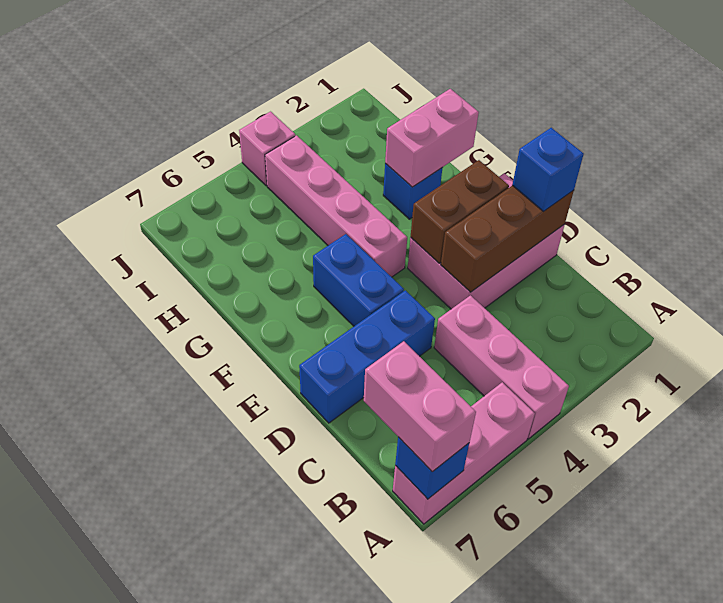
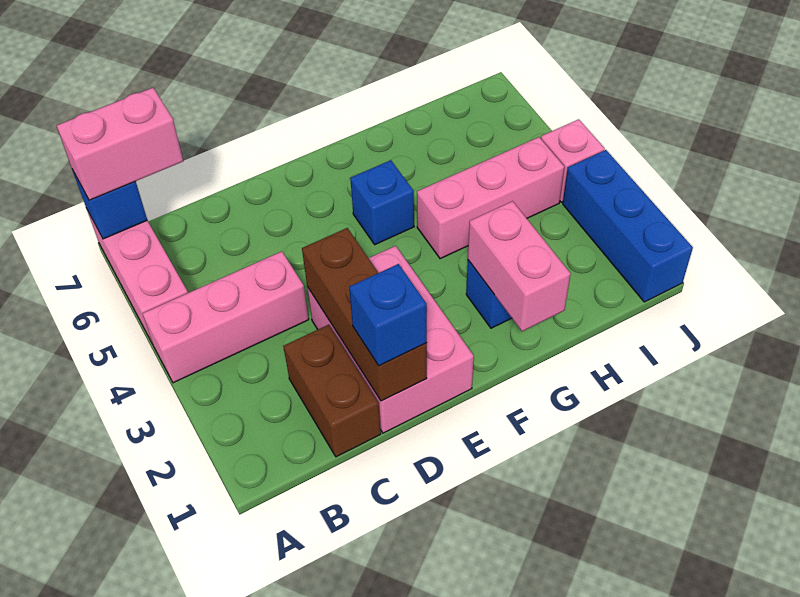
blue 1x3 brick [299,290,435,423] -> blue 1x3 brick moved to [563,150,693,302]
brown 1x2 brick [411,160,509,263] -> brown 1x2 brick moved to [283,325,381,457]
blue 1x2 brick [313,234,404,326] -> blue 1x1 brick [350,160,414,245]
pink 1x4 brick [265,135,407,277] -> pink 1x3 brick [417,137,564,259]

